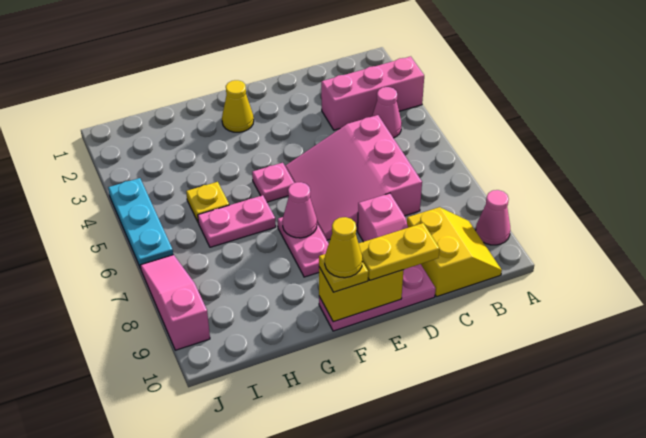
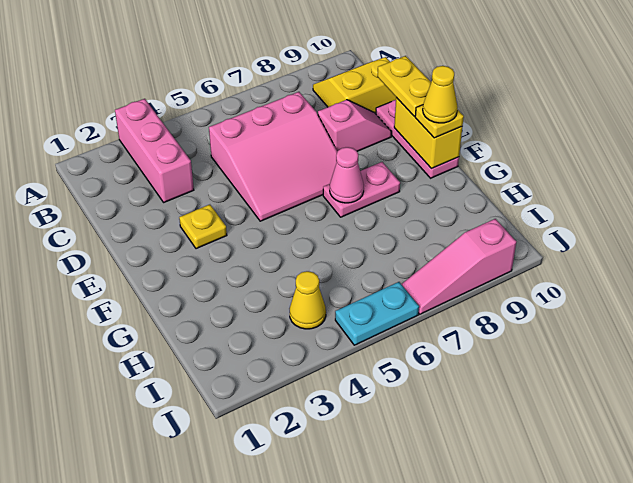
pink 1x1 cone [476,190,510,245] -> none
pink 1x1 cone [372,87,402,138] -> none
yellow 1x1 cone [222,80,254,132] -> yellow 1x1 cone moved to [289,271,326,329]
pink 1x1 plate [252,163,294,202] -> none
pink 1x2 plate [198,195,276,247] -> none
yellow 1x1 plate [186,182,229,222] -> yellow 1x1 plate moved to [179,205,227,249]
cyan 1x3 plate [108,178,173,268] -> cyan 1x2 plate [335,282,419,345]

